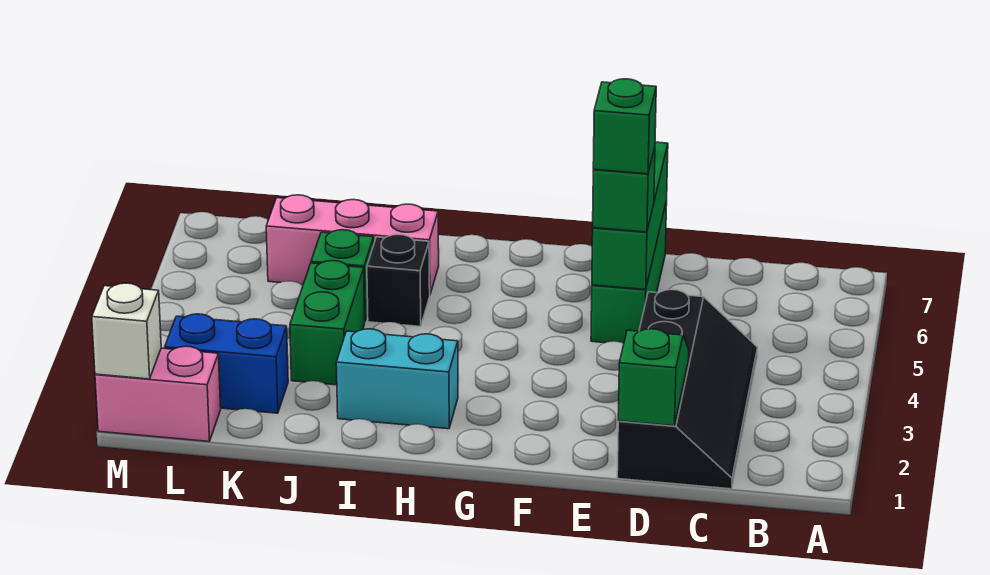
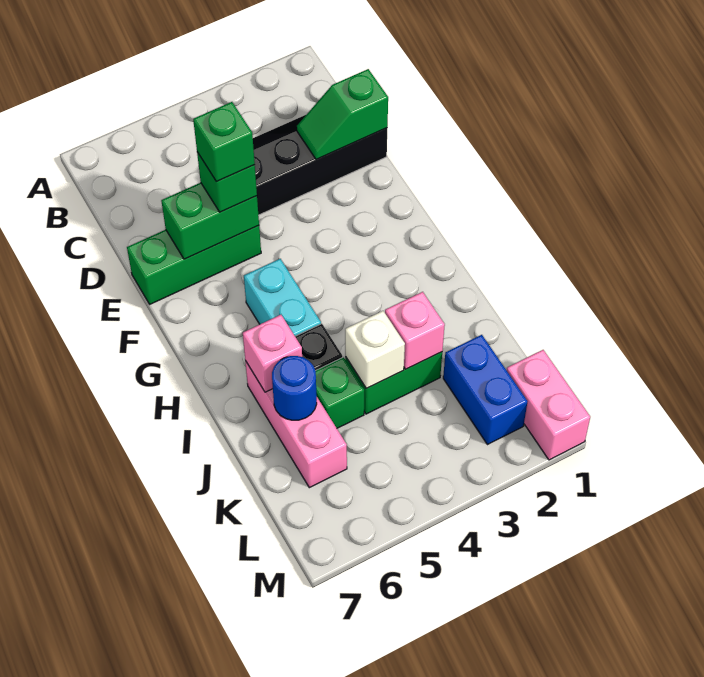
green 1x3 brick [592,142,668,290] -> green 1x2 brick [161,183,259,259]
cyan 1x2 brick [336,329,458,429] -> cyan 1x2 brick moved to [244,259,321,336]
none -> pink 1x1 brick [243,315,302,392]
none -> pink 1x1 brick [385,292,445,369]
none -> blue 1x1 round brick [272,356,317,420]
white 1x1 brick [92,283,161,379] -> white 1x1 brick moved to [345,311,405,388]

